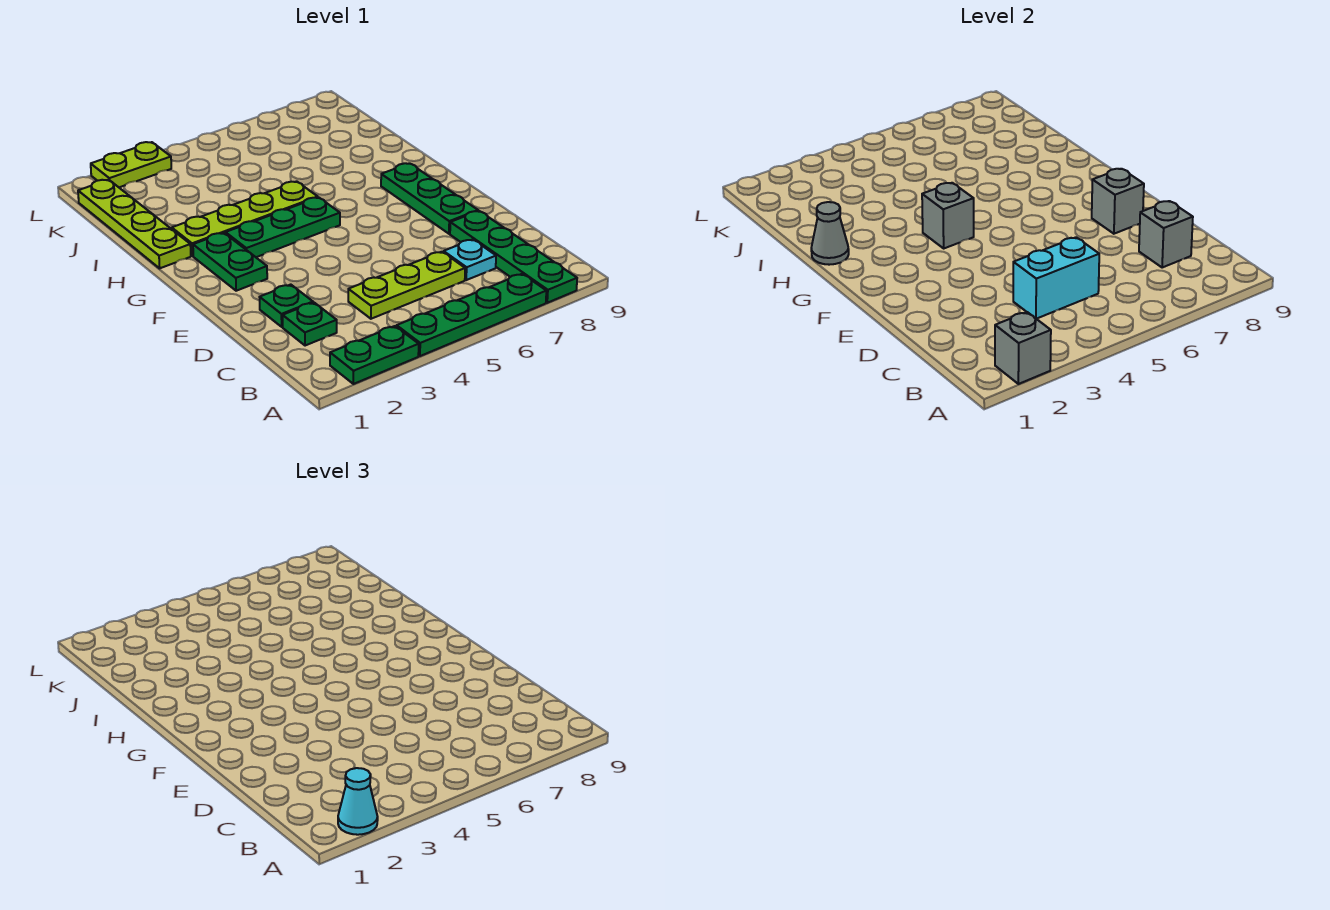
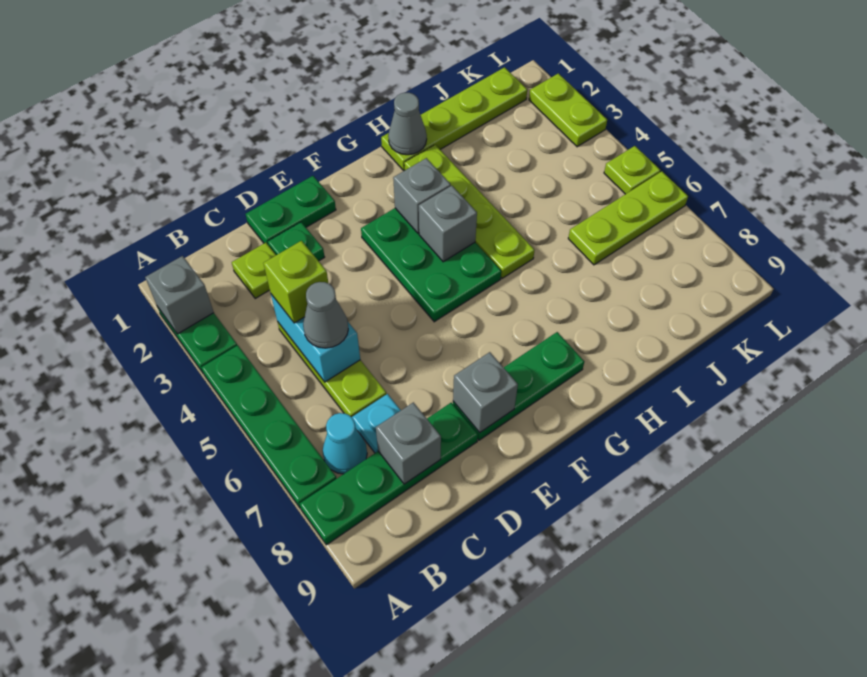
cyan 1x1 cone [338,768,378,835] -> cyan 1x1 cone moved to [323,413,367,474]
green 1x1 plate [283,303,337,346] -> lime 1x1 plate [232,243,276,299]
none -> lime 1x1 brick [263,241,328,323]
none -> grey 1x1 cone [303,282,348,348]
green 1x2 plate [193,233,267,291] -> green 1x2 plate moved to [246,176,336,244]
green 1x3 plate [226,197,340,257] -> green 2x3 plate [361,208,501,322]
none -> grey 1x1 brick [393,158,451,234]
none -> lime 1x3 plate [568,171,688,265]
none -> lime 1x1 plate [604,146,660,194]

